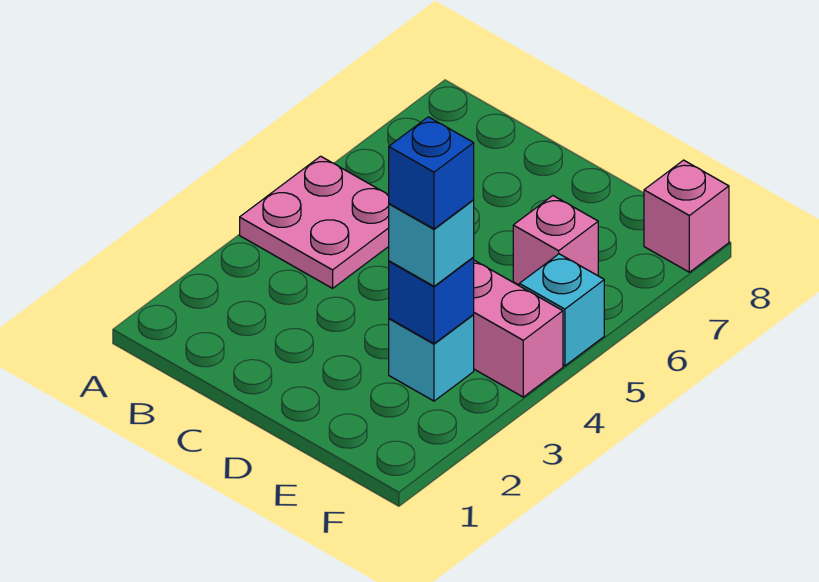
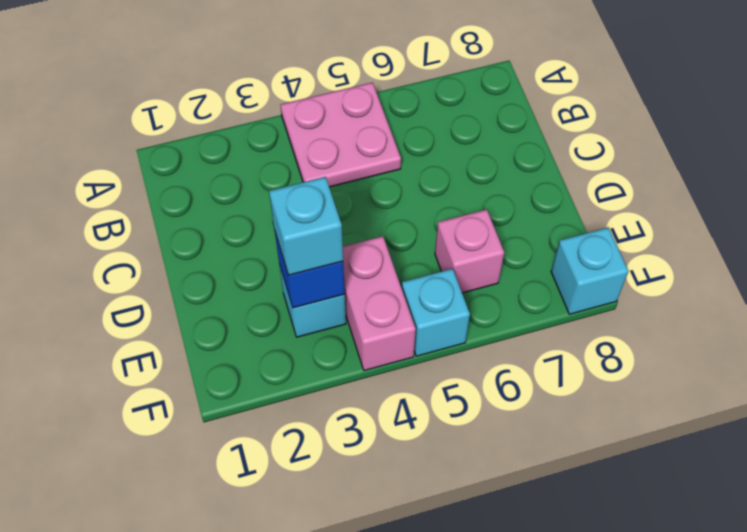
blue 1x1 brick [389,117,474,229] -> none
pink 1x1 brick [644,160,729,272] -> cyan 1x1 brick [551,228,629,314]

